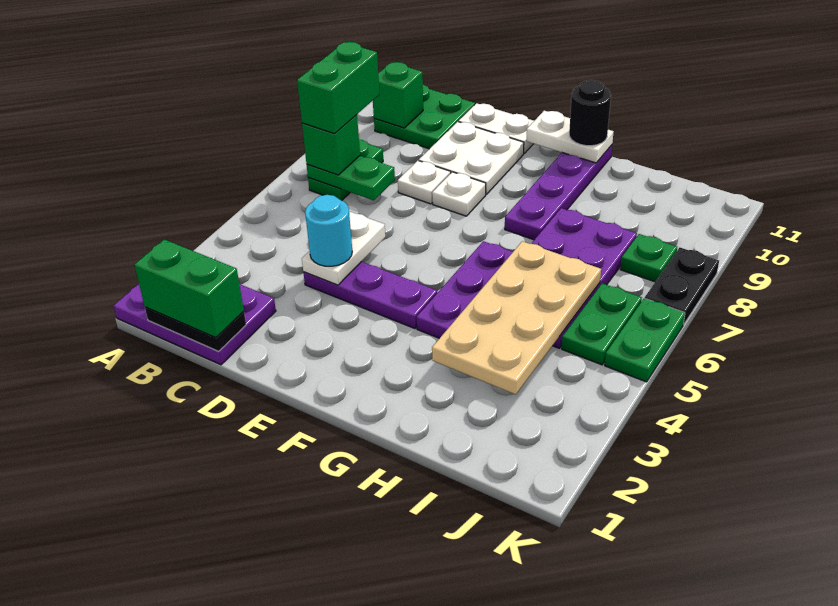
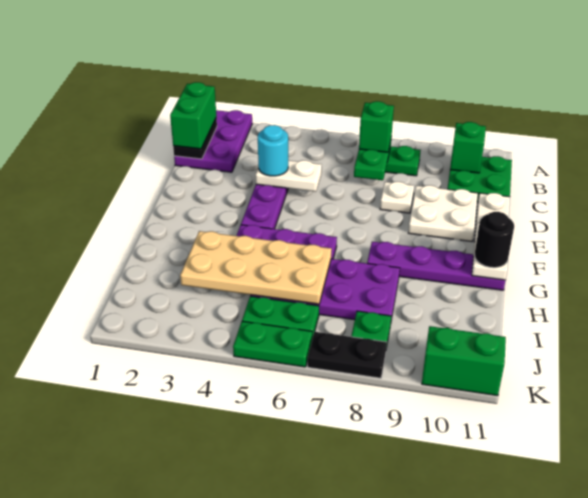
green 1x2 brick [297,42,380,134] -> green 1x2 brick moved to [422,326,506,396]
white 1x1 plate [432,172,486,216] -> none

